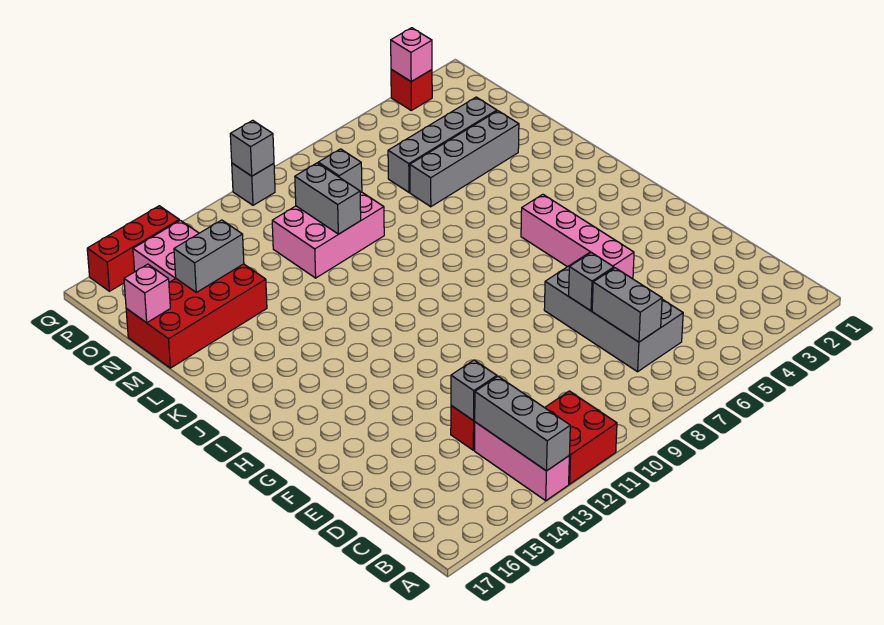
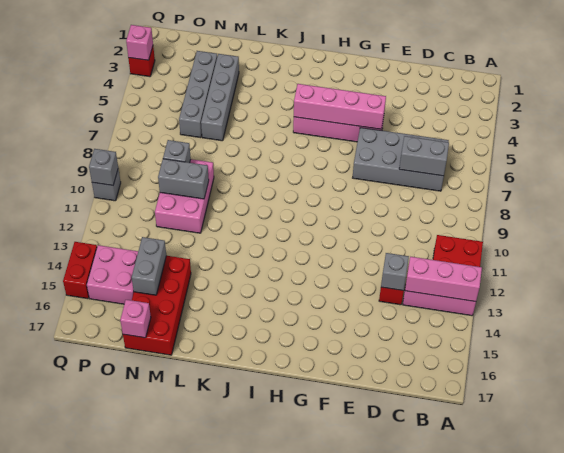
grey 1x3 brick [475,377,570,471] -> pink 1x3 brick [405,257,482,302]
grey 1x1 brick [569,253,614,311] -> none
none -> pink 1x4 brick [294,84,386,129]
red 1x3 brick [87,206,179,291] -> red 1x2 brick [63,242,97,299]

